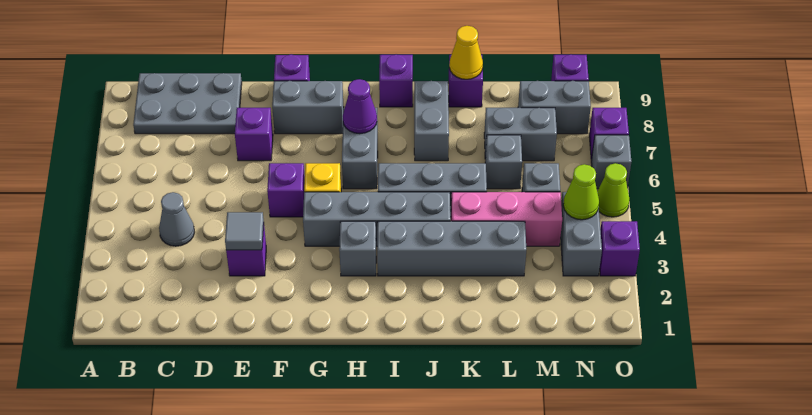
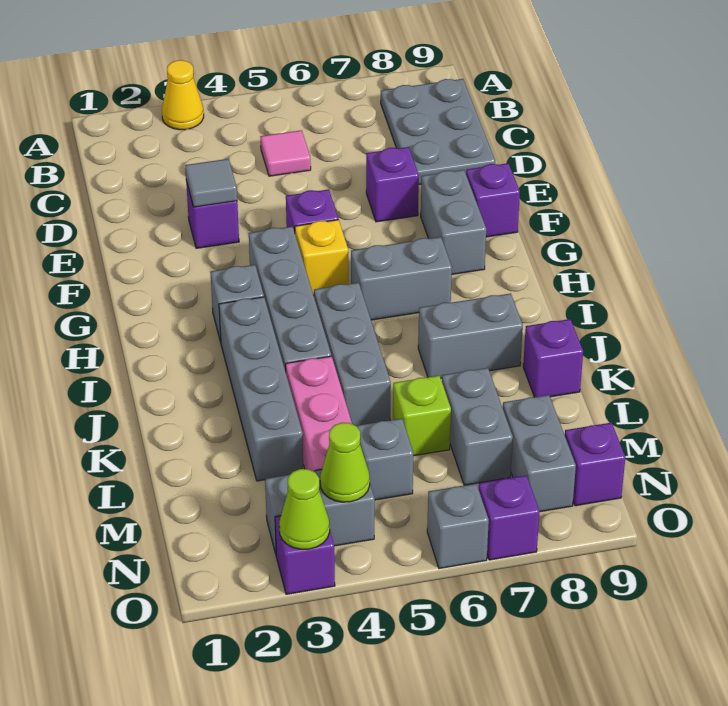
grey 1x1 cone [159,192,194,246] -> none
none -> pink 1x1 tile [260,130,311,176]
purple 1x1 cone [343,79,377,134] -> none
purple 1x1 brick [379,54,413,107] -> none
yellow 1x1 cone [449,26,483,79] -> yellow 1x1 cone moved to [162,60,204,130]
grey 1x1 brick [485,135,522,189] -> lime 1x1 brick [393,375,451,456]
lime 1x1 cone [597,163,629,217] -> lime 1x1 cone moved to [279,469,330,549]

